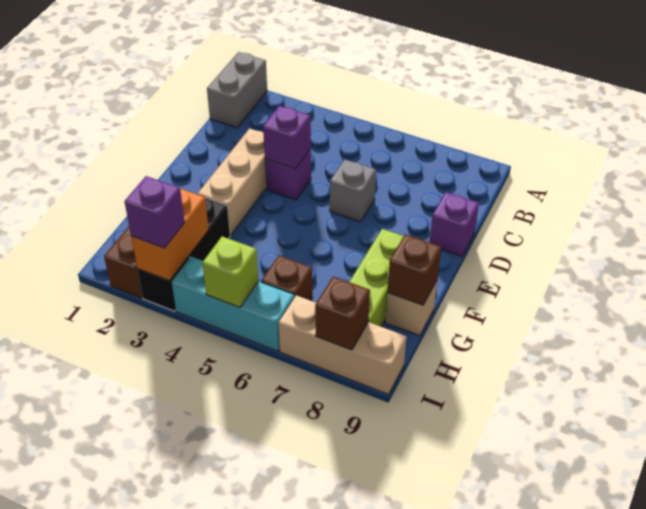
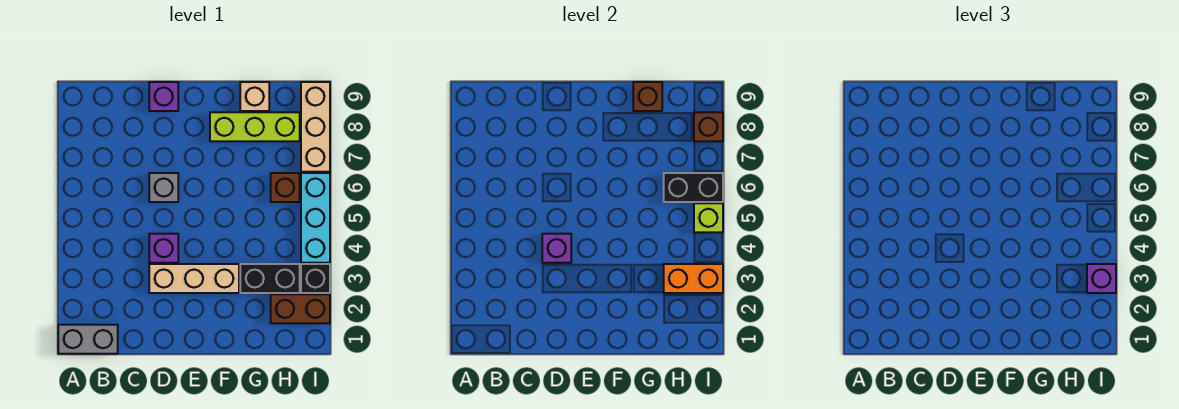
none -> black 1x2 brick [664,173,723,202]

